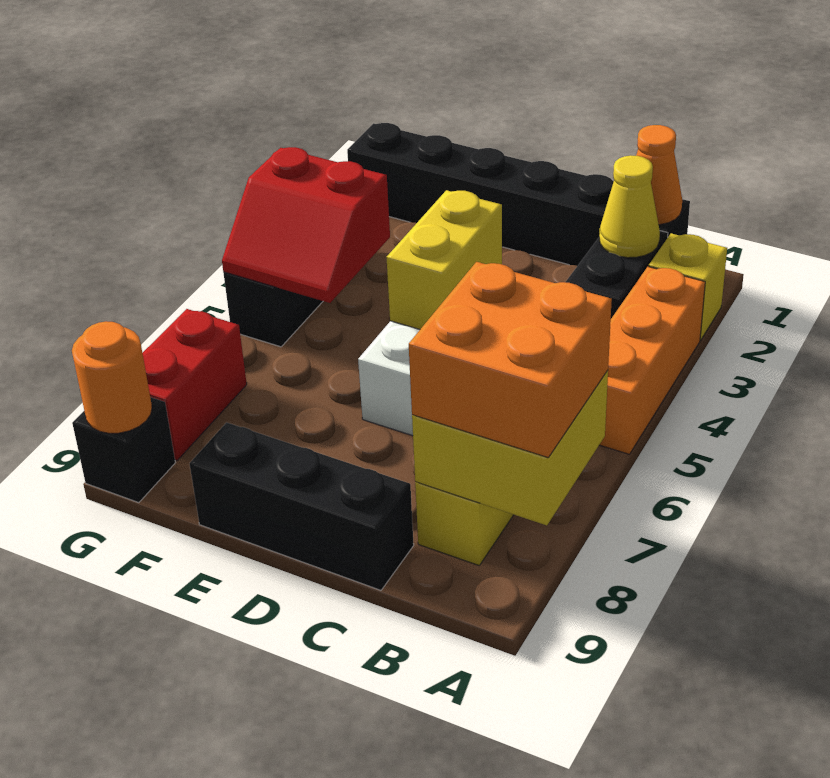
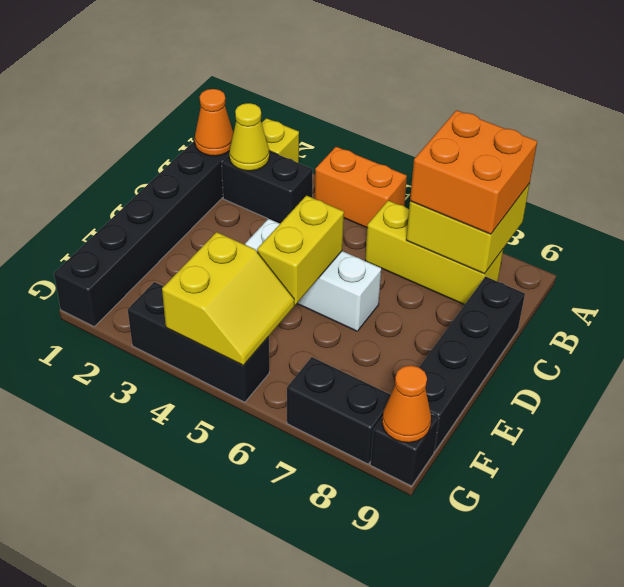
orange 1x3 brick [600,267,705,454] -> orange 1x2 brick [315,147,407,228]
black 1x3 brick [190,422,414,590] -> black 1x4 brick [419,277,525,452]
yellow 1x2 brick [386,190,502,329] -> yellow 1x2 brick turned to [257,196,344,305]
red 2x2 slope [222,147,390,303] -> yellow 2x2 slope [162,232,294,366]
red 1x2 brick [143,309,247,460] -> black 1x2 brick [287,357,391,464]
orange 1x1 round brick [72,321,152,433] -> orange 1x1 cone [382,366,431,443]

